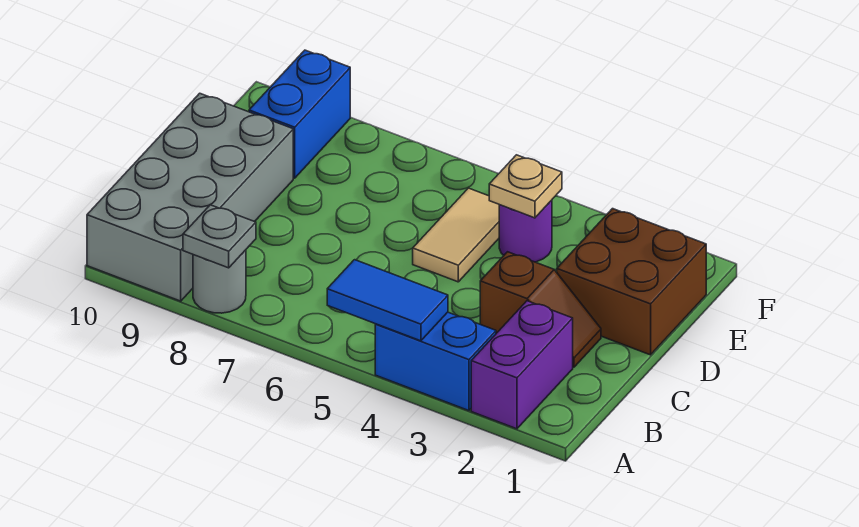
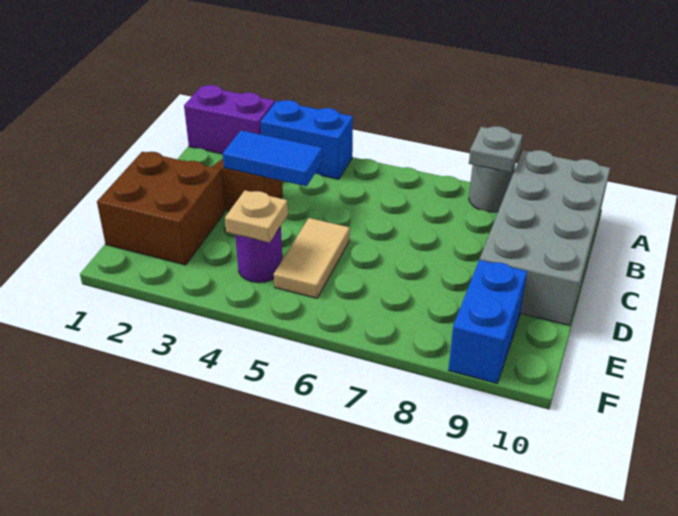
purple 1x2 brick [471,301,573,429] -> purple 1x2 brick turned to [184,85,275,154]
blue 1x2 tile [327,260,448,341] -> blue 1x2 tile moved to [223,130,323,186]

